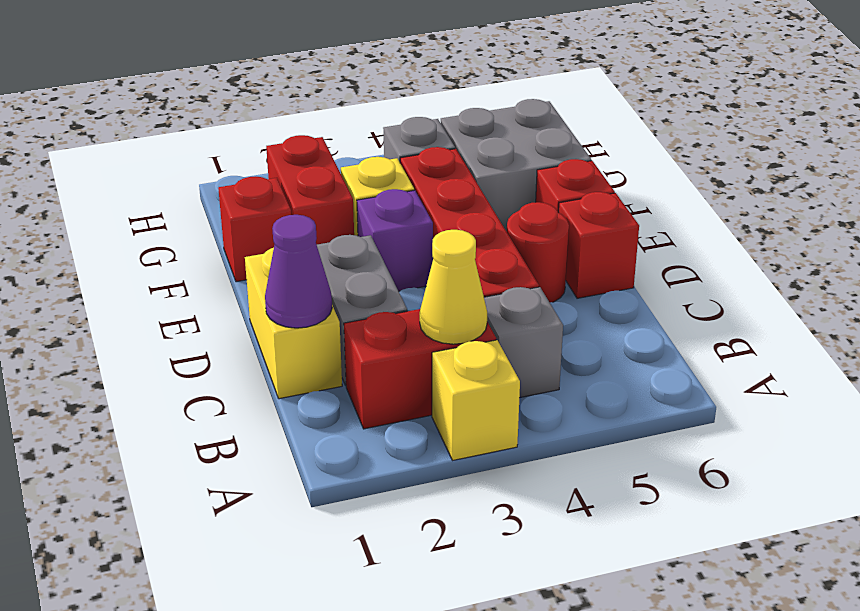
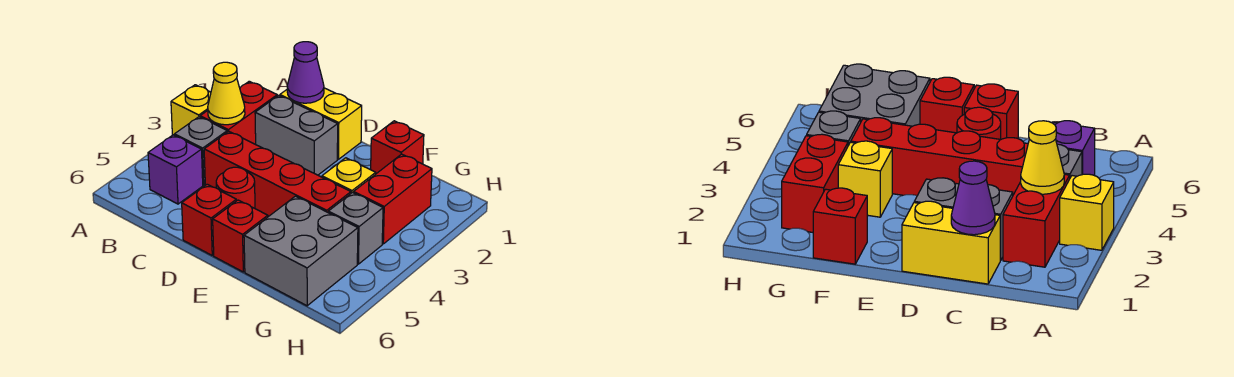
purple 1x1 brick [357,189,433,291] -> purple 1x1 brick moved to [148,135,203,204]
red 1x2 brick [266,135,354,245] -> red 1x2 brick turned to [354,154,432,244]

